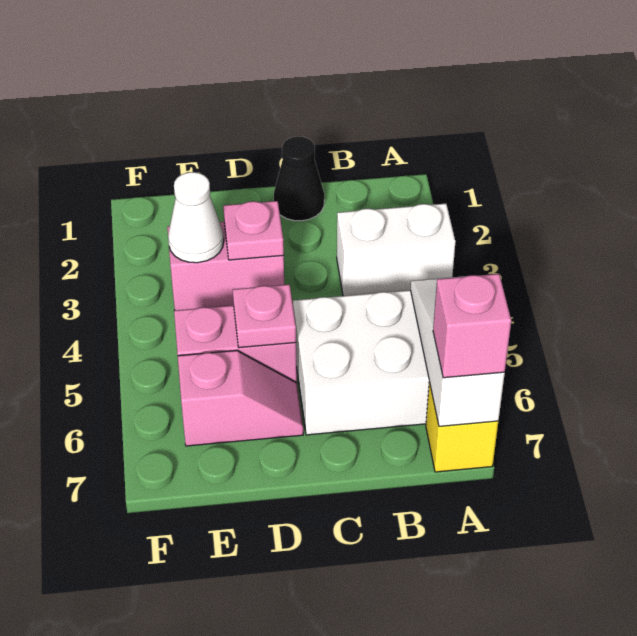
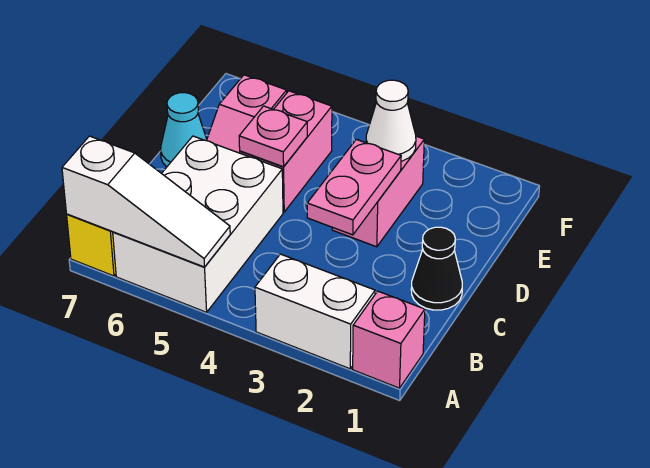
white 1x2 brick [337,204,455,296] -> white 1x2 brick turned to [255,254,375,369]
pink 1x1 brick [433,274,511,378] -> pink 1x1 brick moved to [353,291,425,388]
pink 1x1 plate [223,201,284,260] -> pink 1x2 plate [307,139,401,235]
none -> cyan 1x1 cone [161,93,207,167]

